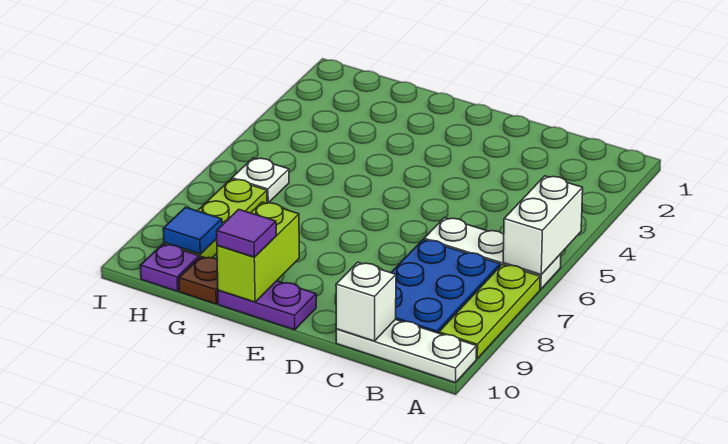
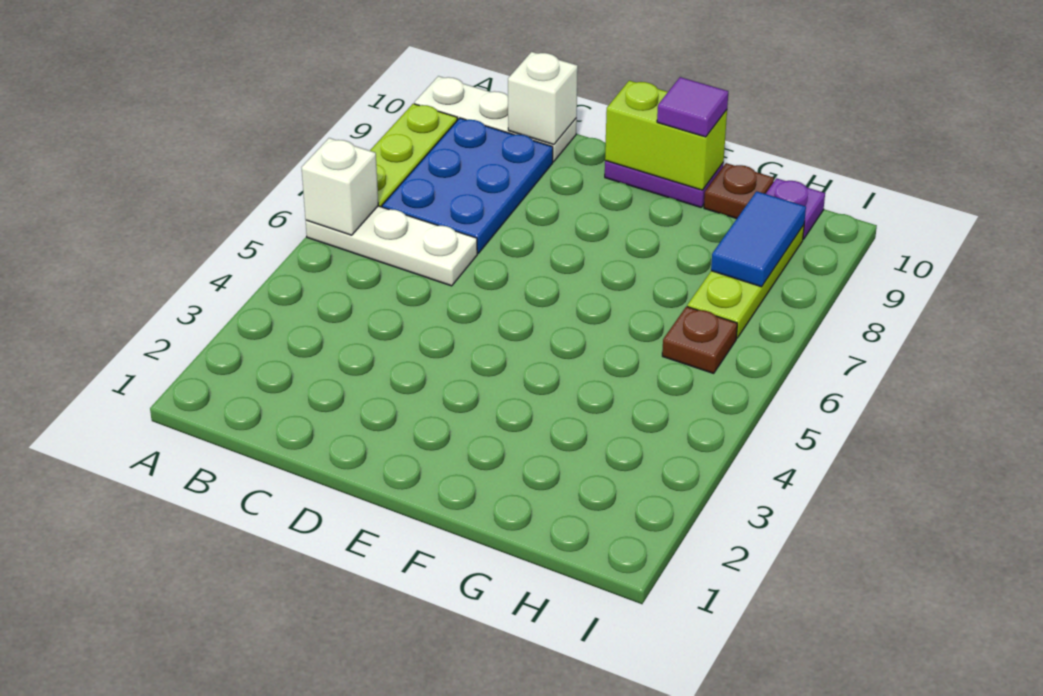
white 1x2 brick [503,176,583,274] -> white 1x1 brick [302,138,378,235]
lime 1x2 brick [217,202,299,302] -> lime 1x2 brick turned to [605,80,727,190]
white 1x1 plate [232,158,289,203] -> brown 1x1 plate [662,307,737,373]
blue 1x1 tile [163,207,222,254] -> blue 1x2 tile [711,191,806,287]

